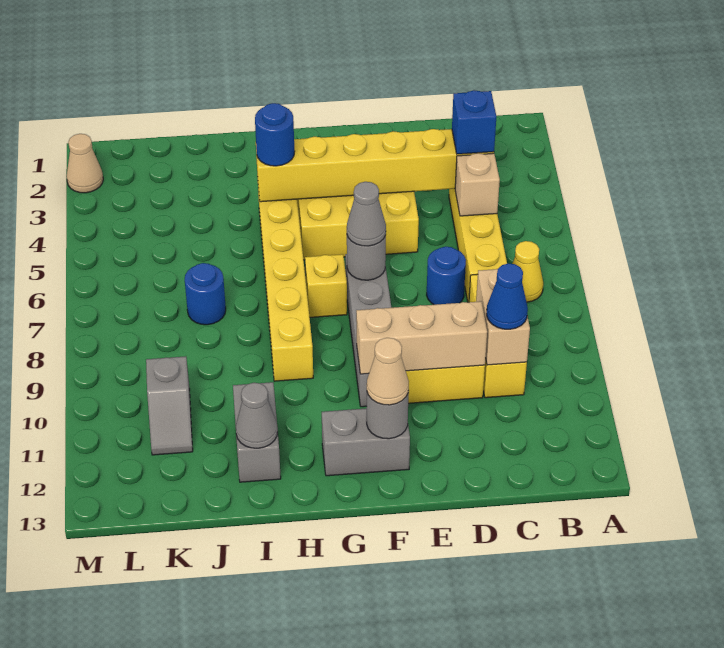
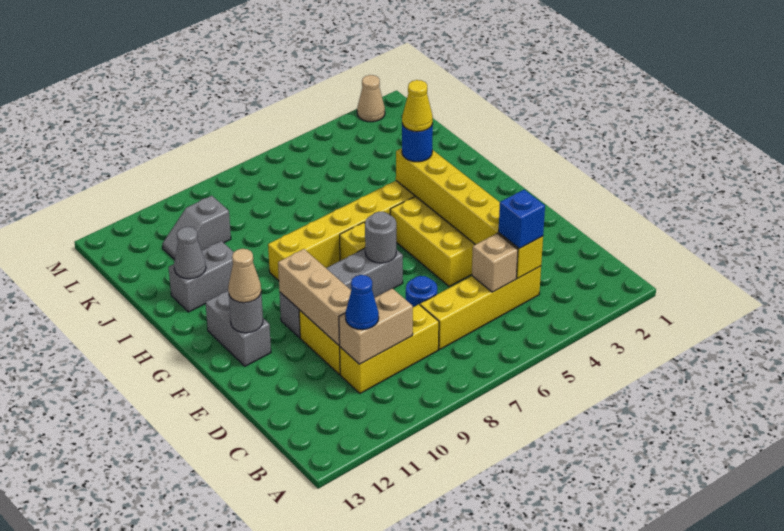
yellow 1x1 cone [512,241,543,302] -> yellow 1x1 cone moved to [402,80,433,132]
grey 1x1 cone [347,182,386,246] -> none
blue 1x1 round brick [185,263,226,325] -> none

